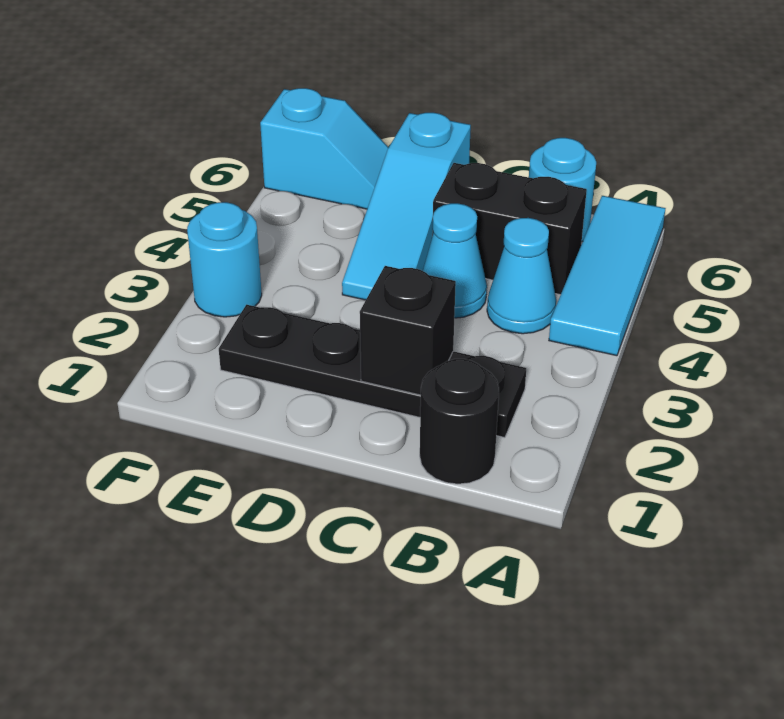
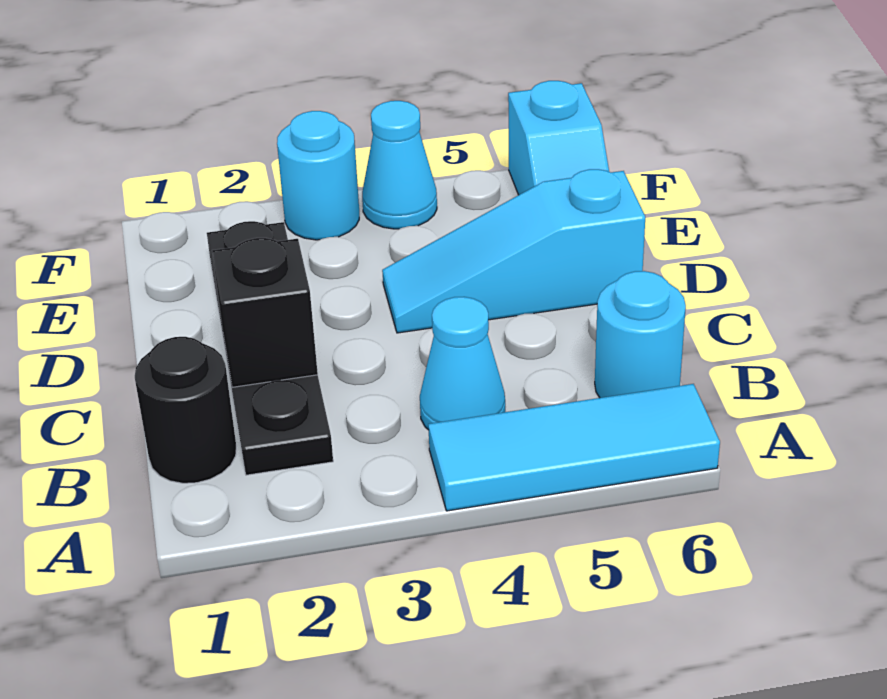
black 1x2 brick [432,163,587,295] -> none
cyan 1x1 cone [423,203,487,318] -> cyan 1x1 cone moved to [362,101,437,229]

